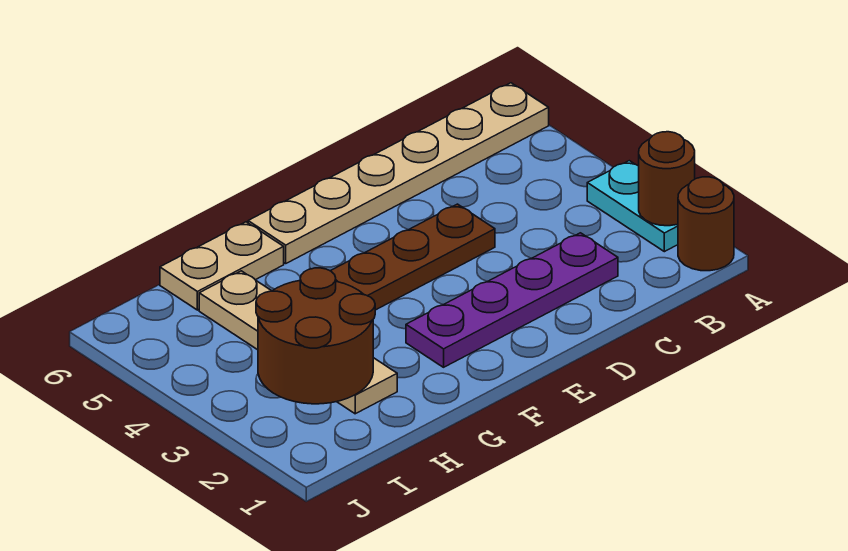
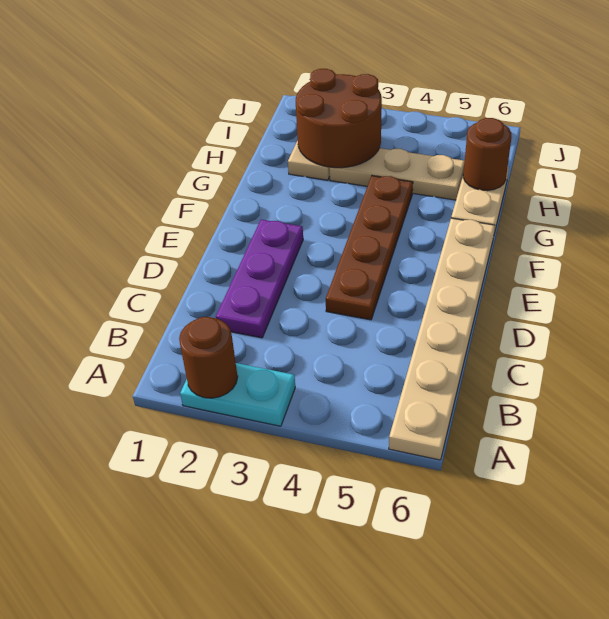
brown 1x1 round brick [678,177,734,271] -> brown 1x1 round brick moved to [463,118,511,191]
purple 1x4 plate [406,233,618,367] -> purple 1x3 plate [216,220,303,338]

